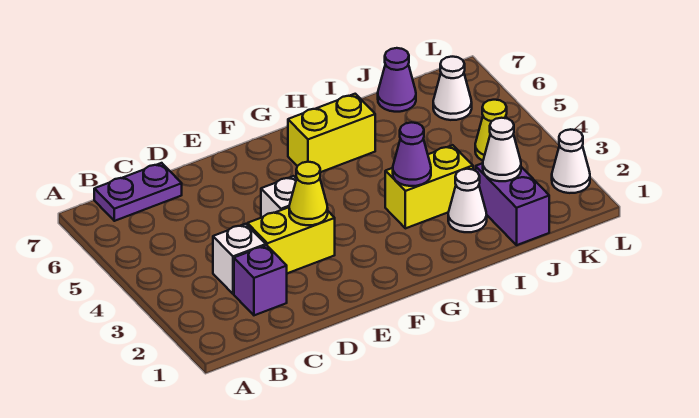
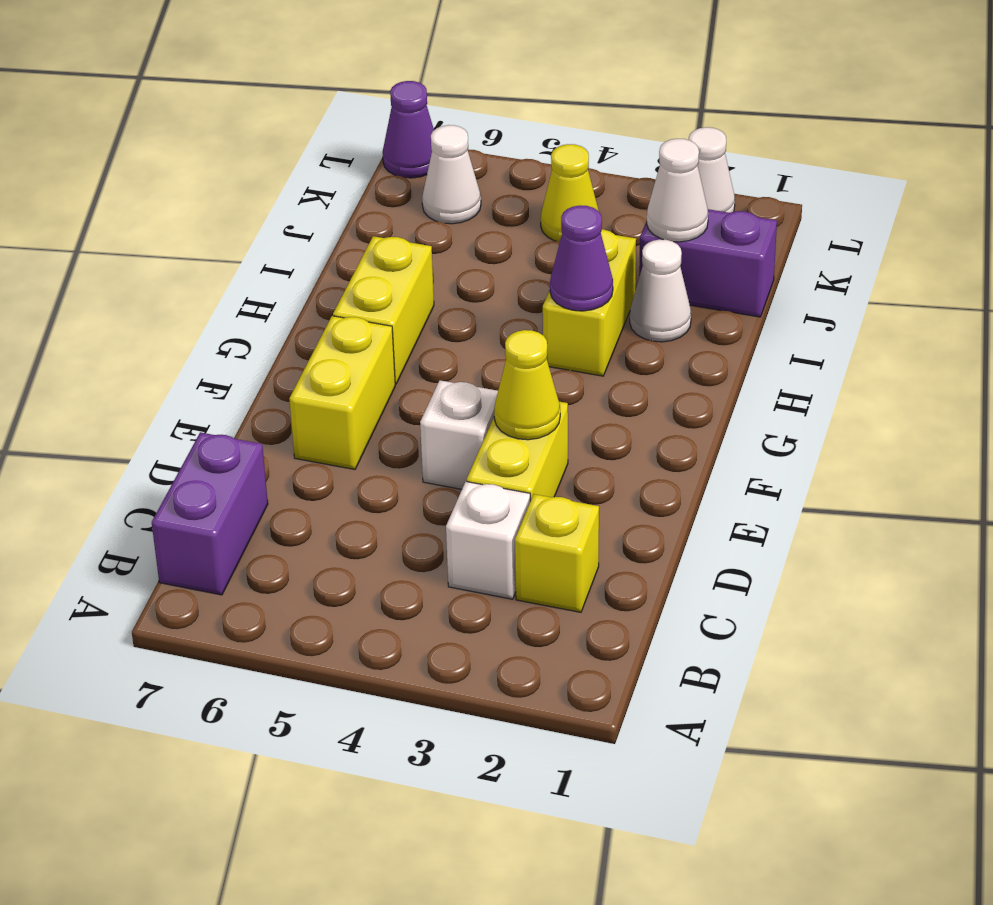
purple 1x2 plate [94,163,182,221] -> purple 1x2 brick [152,432,268,595]
purple 1x1 brick [234,245,287,315] -> yellow 1x1 brick [515,494,599,612]
none -> yellow 1x2 brick [289,316,395,470]
purple 1x1 cone [378,48,416,112] -> purple 1x1 cone moved to [383,81,434,178]

